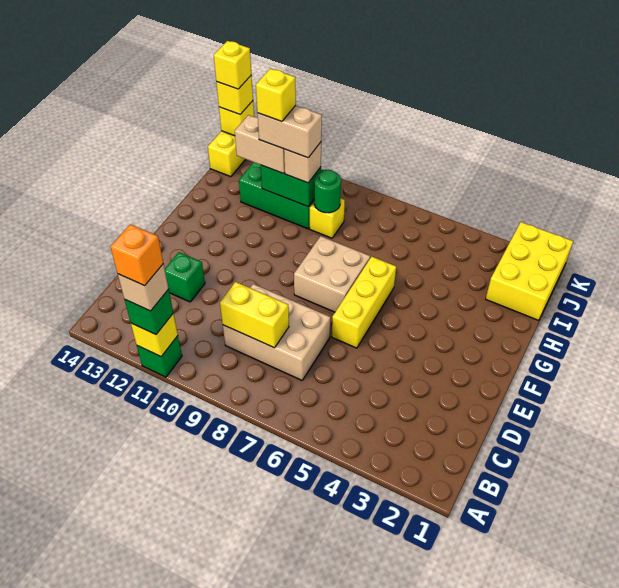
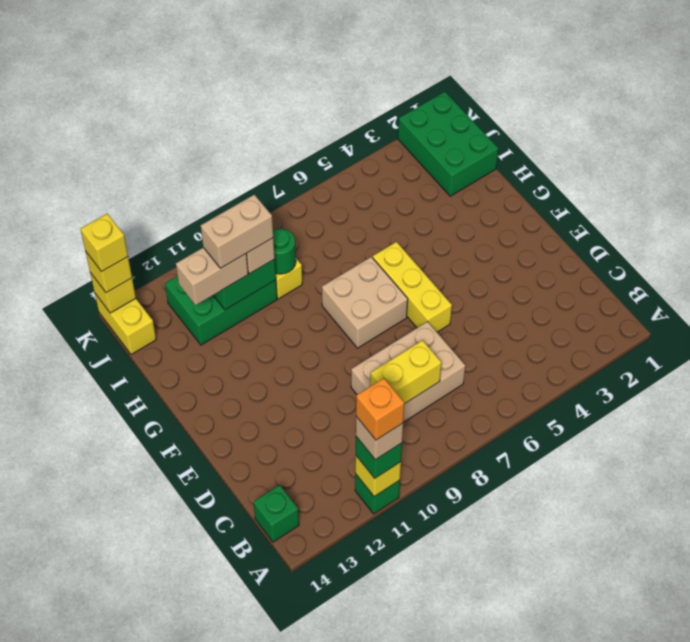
green 1x1 brick [165,252,205,302] -> green 1x1 brick moved to [253,485,299,542]
yellow 2x3 brick [486,222,573,320] -> green 2x3 brick [398,92,498,196]
yellow 1x1 brick [256,68,296,122] -> none

